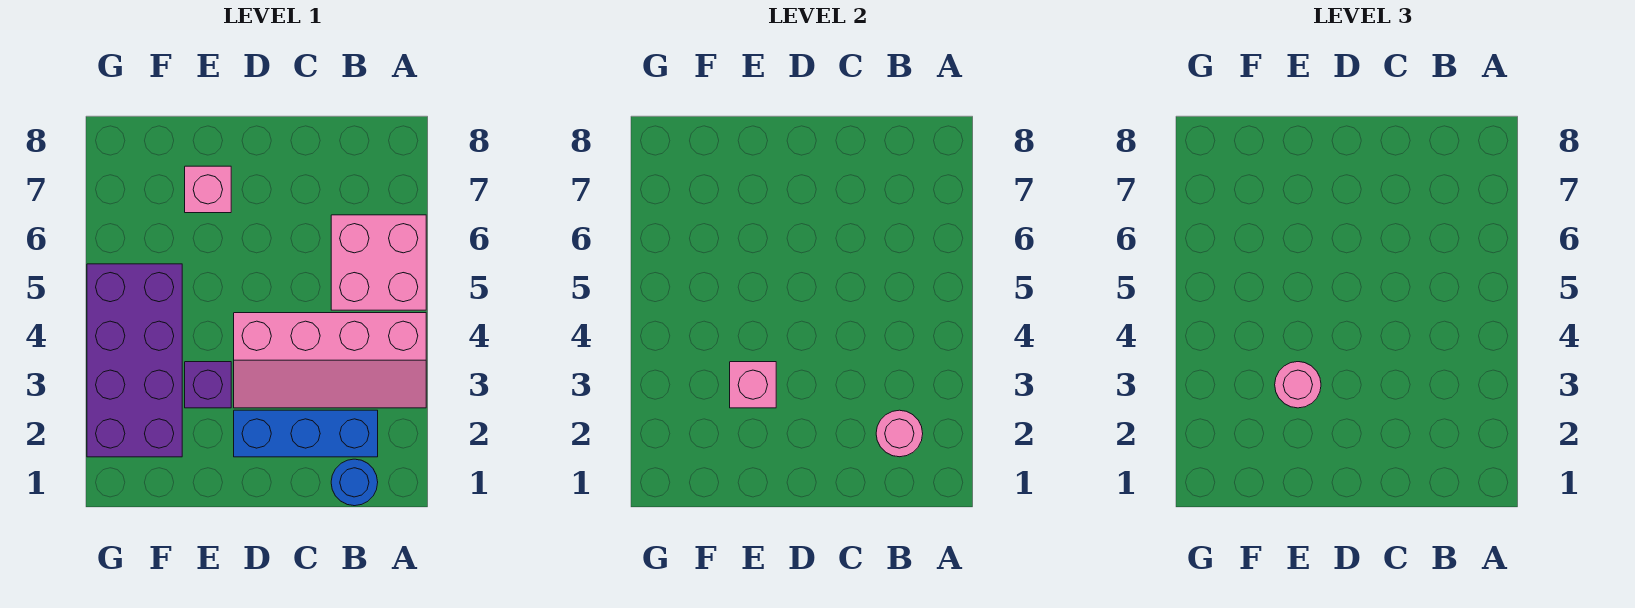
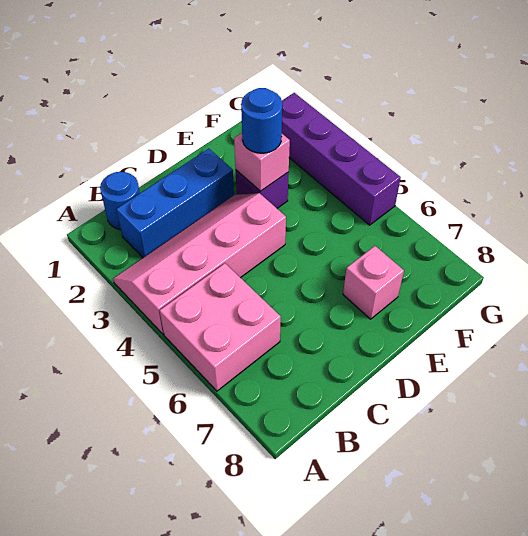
pink 1x1 round brick [876,410,923,457] -> none
pink 1x1 round brick [1275,362,1321,408] -> blue 1x1 round brick [241,88,282,153]
purple 2x4 brick [87,264,182,457] -> purple 1x4 brick [282,93,401,225]

